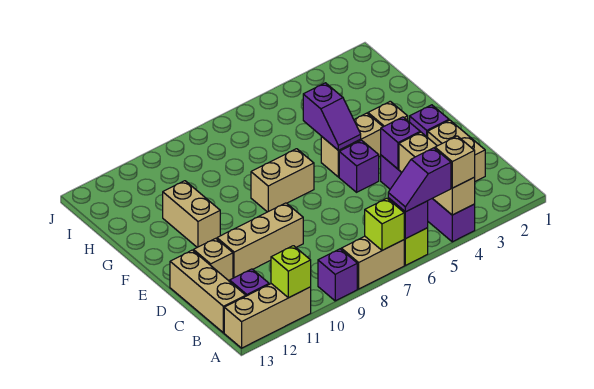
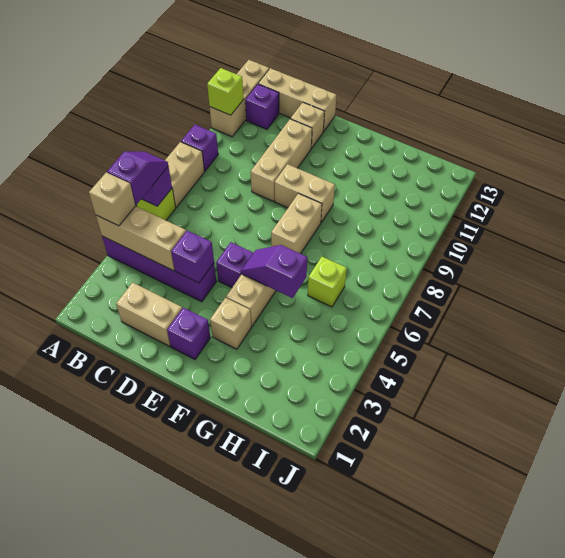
lime 1x1 brick [365,198,404,250] -> lime 1x1 brick moved to [308,257,347,307]
tan 1x2 brick [163,181,220,247] -> tan 1x2 brick moved to [275,164,335,222]

